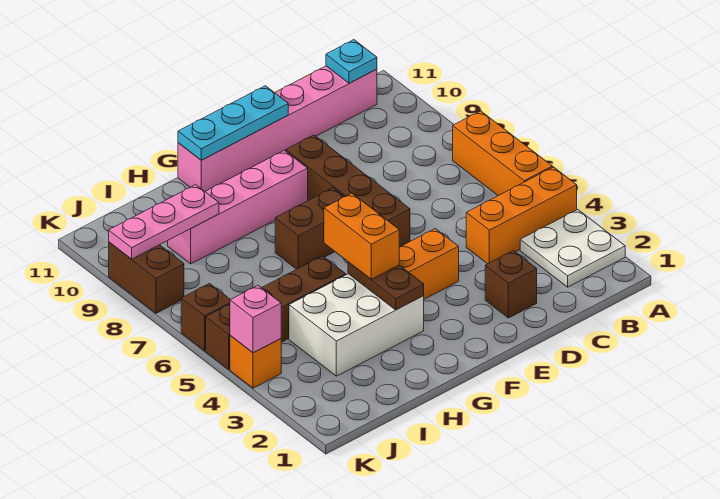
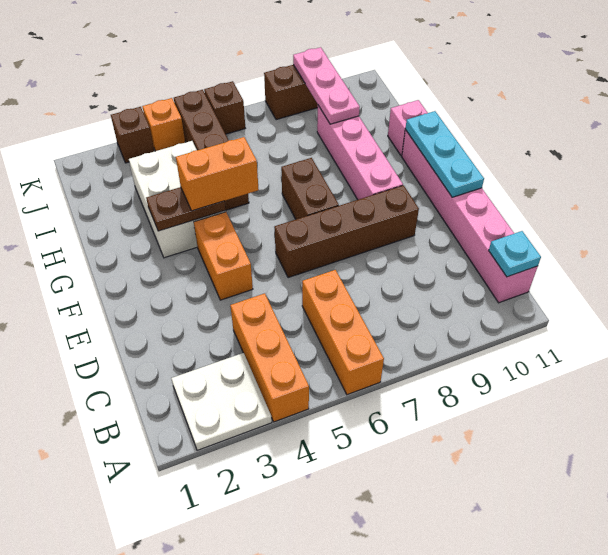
orange 1x3 brick [453,111,552,196] -> orange 1x3 brick turned to [302,270,384,395]
brown 1x1 brick [485,251,537,318] -> brown 1x1 brick moved to [111,107,154,163]
pink 1x1 brick [230,286,281,353] -> pink 1x1 brick moved to [388,100,428,156]

